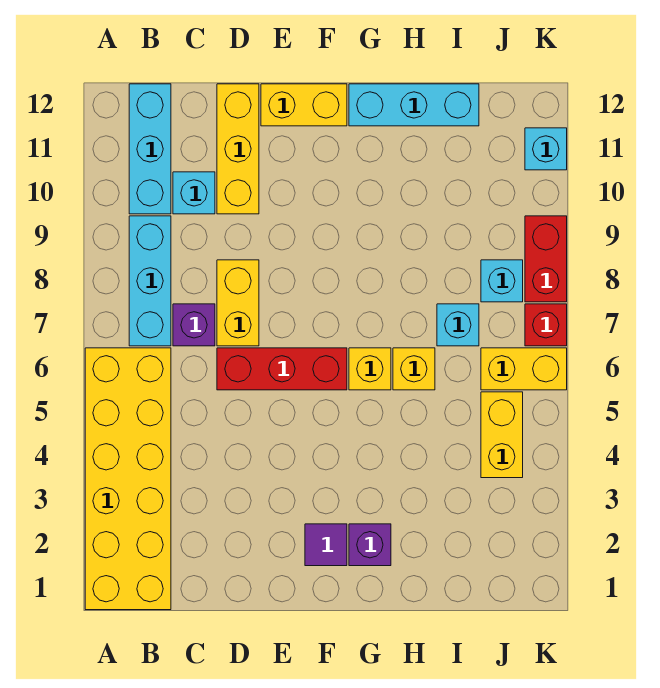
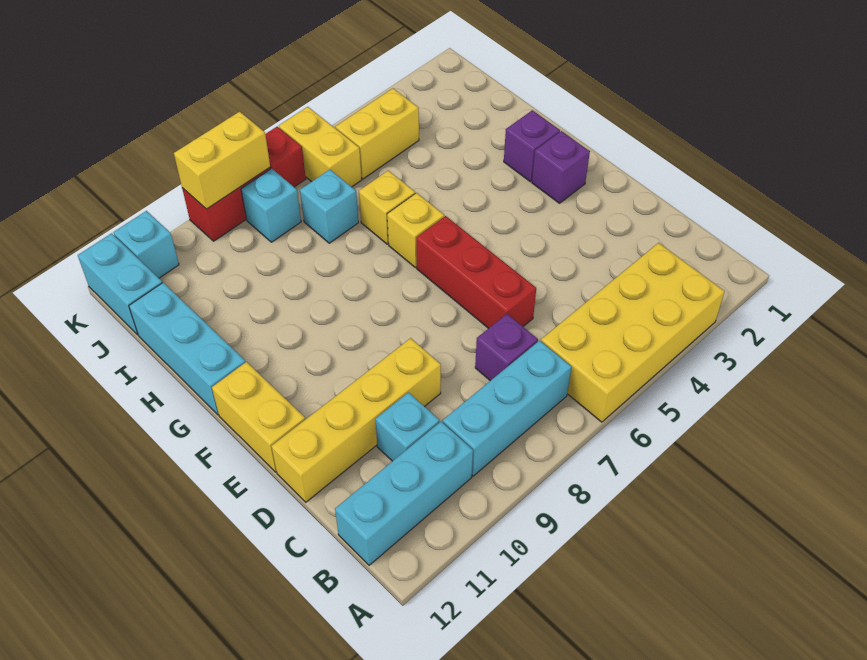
yellow 2x6 brick [85,348,171,610] -> yellow 2x4 brick [541,243,725,422]
yellow 1x2 brick [217,260,259,346] -> yellow 1x2 brick moved to [174,112,270,209]
yellow 1x3 brick [217,84,259,214] -> yellow 1x4 brick [271,338,441,502]
purple 1x1 tile [305,524,347,566] -> purple 1x1 brick [532,131,590,203]
none -> cyan 1x2 brick [78,233,162,335]

